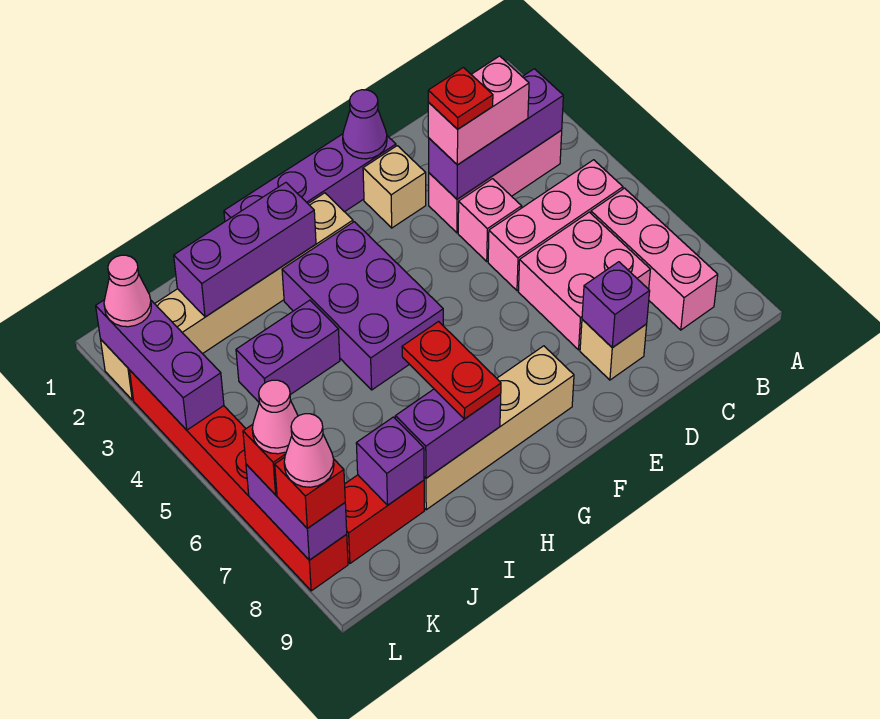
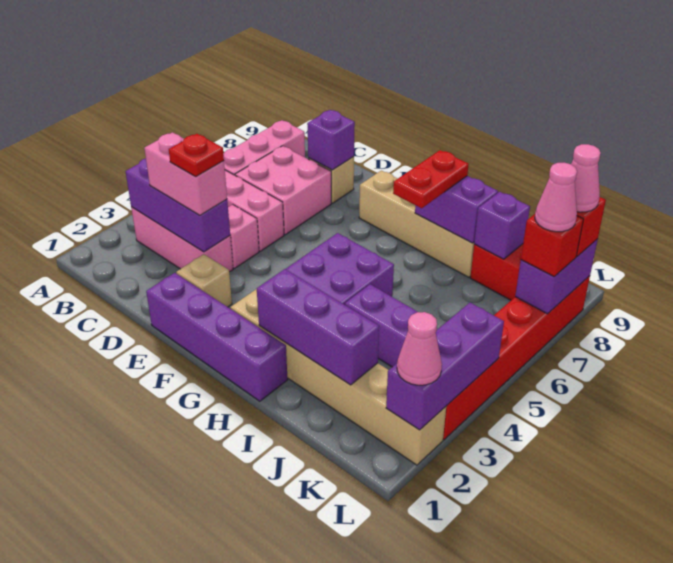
purple 1x1 cone [343,90,387,159] -> none

